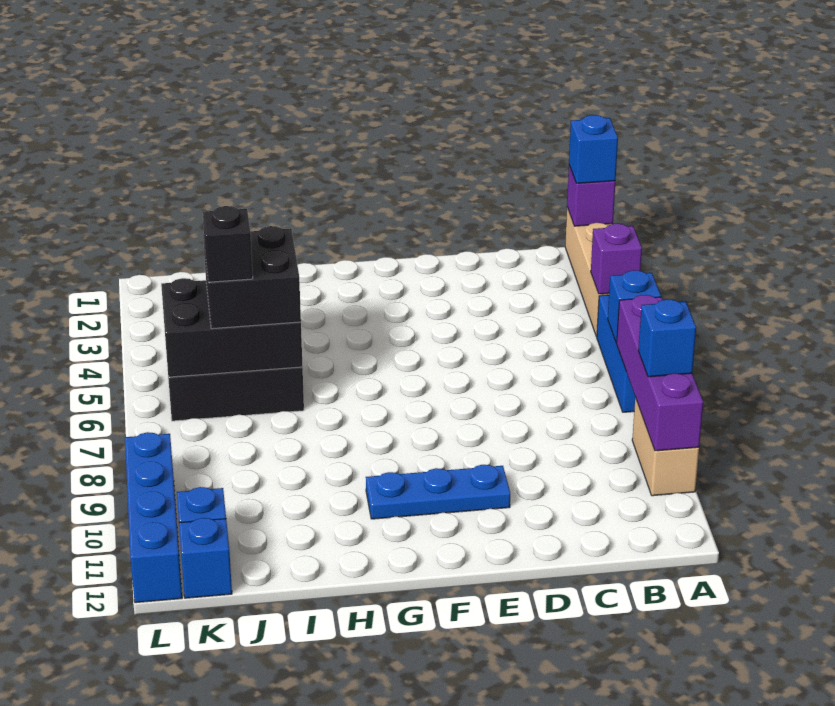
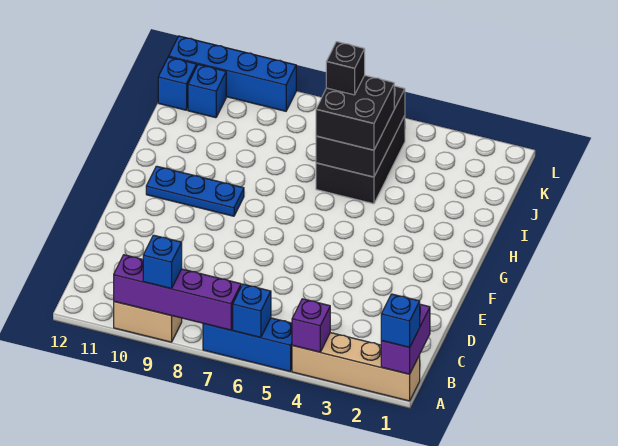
purple 1x1 brick [567,165,615,226] -> purple 1x2 brick [381,304,430,374]
blue 1x3 plate [366,465,510,519] -> blue 1x3 plate turned to [146,166,244,216]

